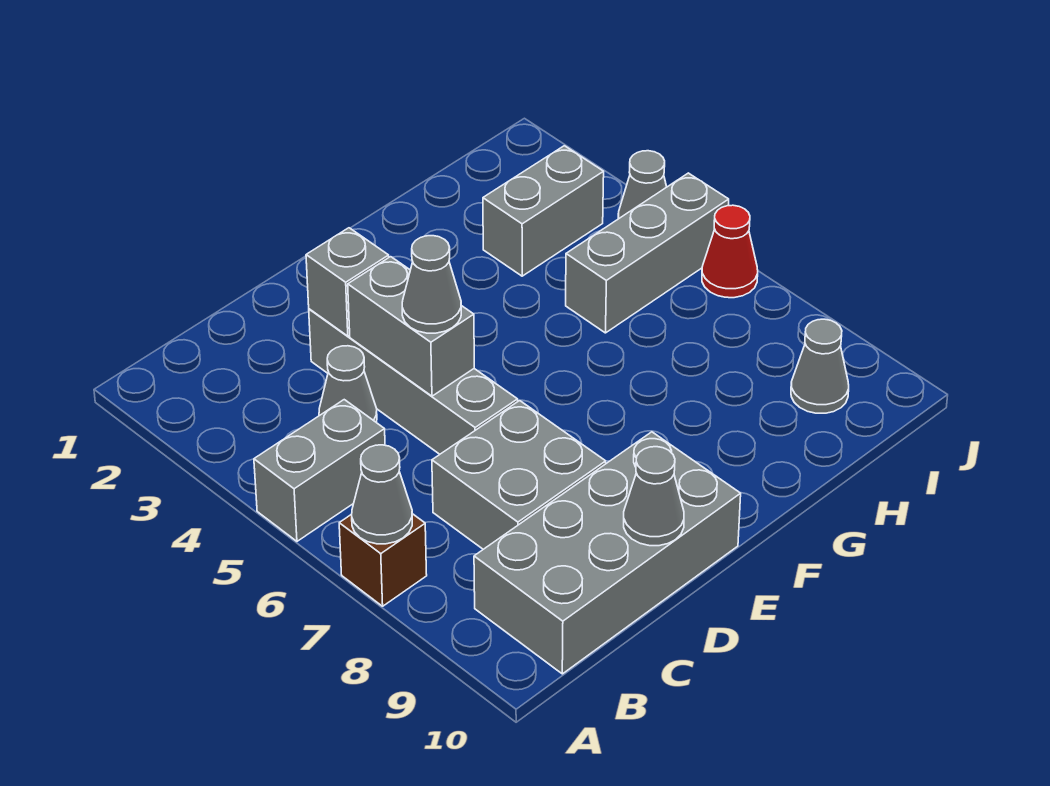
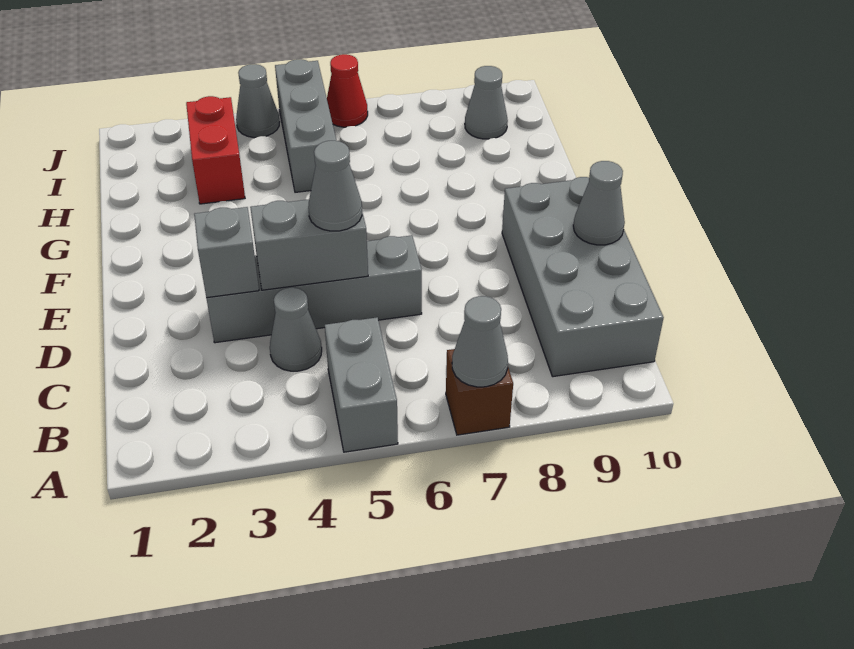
grey 2x2 brick [432,401,606,549] -> none
grey 1x2 brick [483,146,604,276] -> red 1x2 brick [186,96,245,204]

